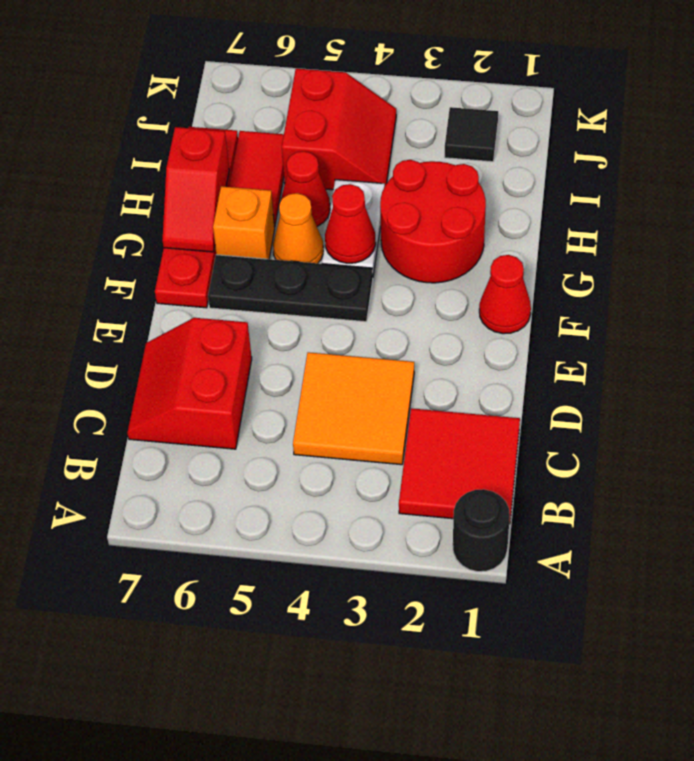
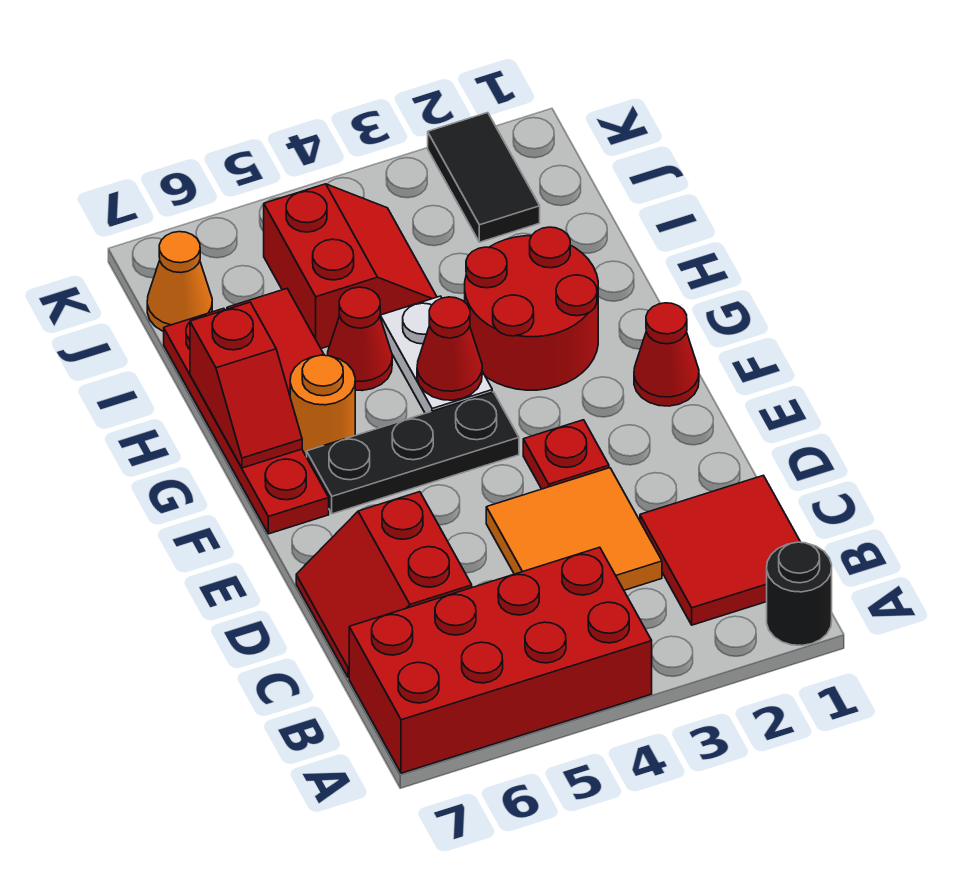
none -> red 2x4 brick [349,547,652,773]
none -> red 1x1 plate [523,420,609,489]
orange 1x1 cone [273,193,323,263] -> orange 1x1 cone moved to [147,232,212,332]
orange 1x1 brick [213,186,275,259] -> orange 1x1 round brick [290,355,355,455]
black 1x1 tile [445,107,498,162] -> black 1x2 tile [428,113,540,242]

